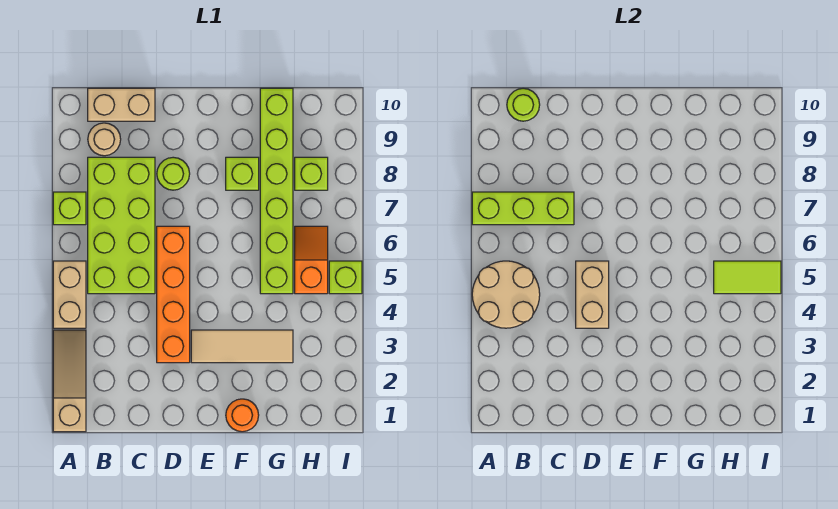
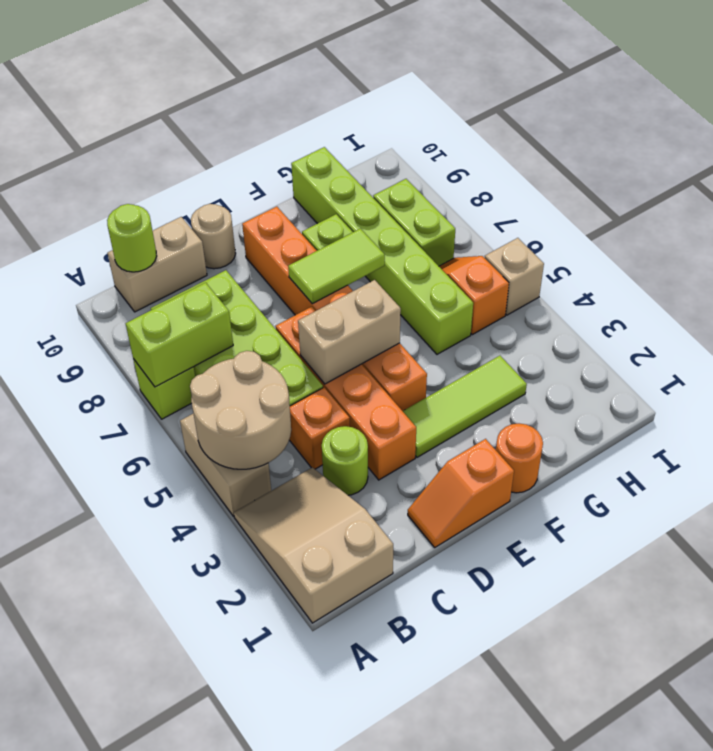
tan 1x3 slope [53,330,86,432] -> tan 2x3 slope [234,467,393,623]
lime 1x3 brick [472,192,574,225] -> lime 1x2 brick [126,283,233,387]
tan 1x1 round brick [88,123,121,156] -> tan 1x1 round brick moved to [191,204,236,269]
none -> orange 1x1 brick [289,388,350,469]
none -> orange 1x2 slope [408,439,514,547]
tan 1x2 brick [576,261,609,328] -> tan 1x2 brick turned to [298,280,401,384]
lime 1x1 round brick [157,157,190,190] -> lime 1x1 round brick moved to [322,426,368,495]
tan 1x3 tile [191,330,293,363] -> lime 1x3 tile [403,356,527,457]
none -> orange 1x6 brick [242,207,427,411]
lime 1x2 tile [714,261,781,294] -> lime 1x2 tile moved to [288,229,385,304]
lime 1x1 brick [295,157,328,190] -> lime 1x2 brick [373,179,455,266]
lime 1x1 brick [329,261,362,294] -> tan 1x1 brick [485,238,544,315]

